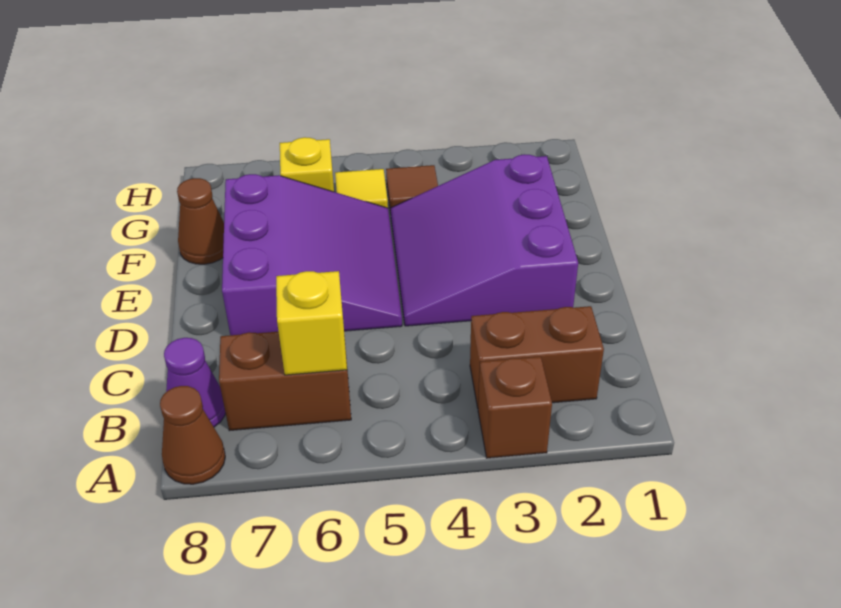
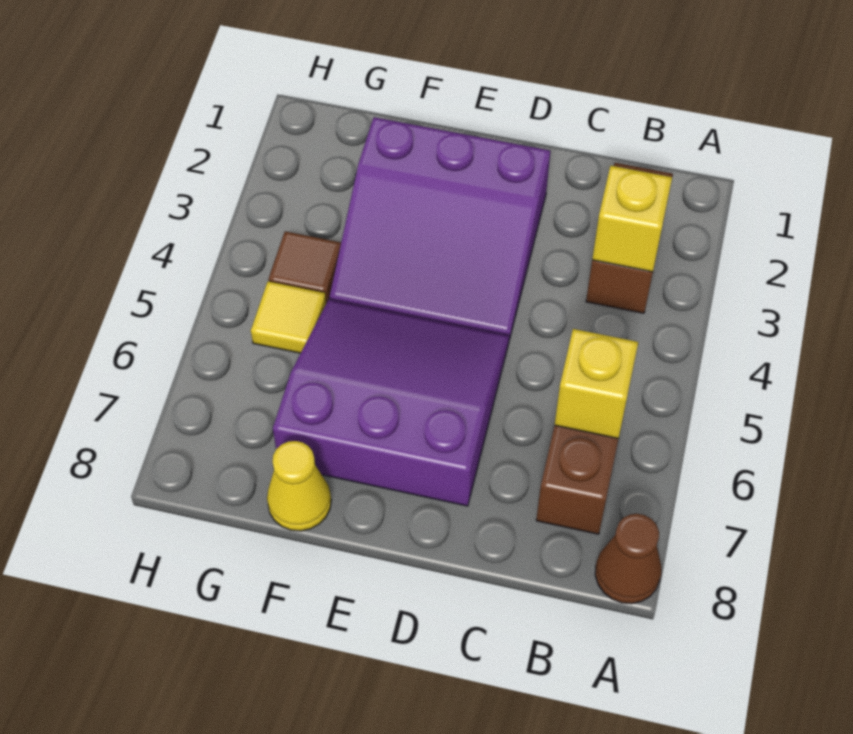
brown 1x1 brick [478,357,552,458] -> none
purple 1x1 cone [164,338,226,427] -> none
brown 1x1 cone [177,178,224,264] -> yellow 1x1 cone [267,441,331,531]
yellow 1x1 brick [280,137,334,192] -> yellow 1x1 brick moved to [592,166,672,272]

